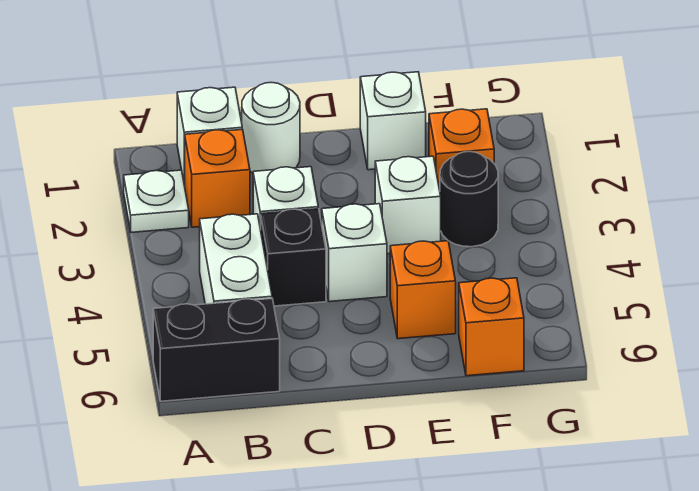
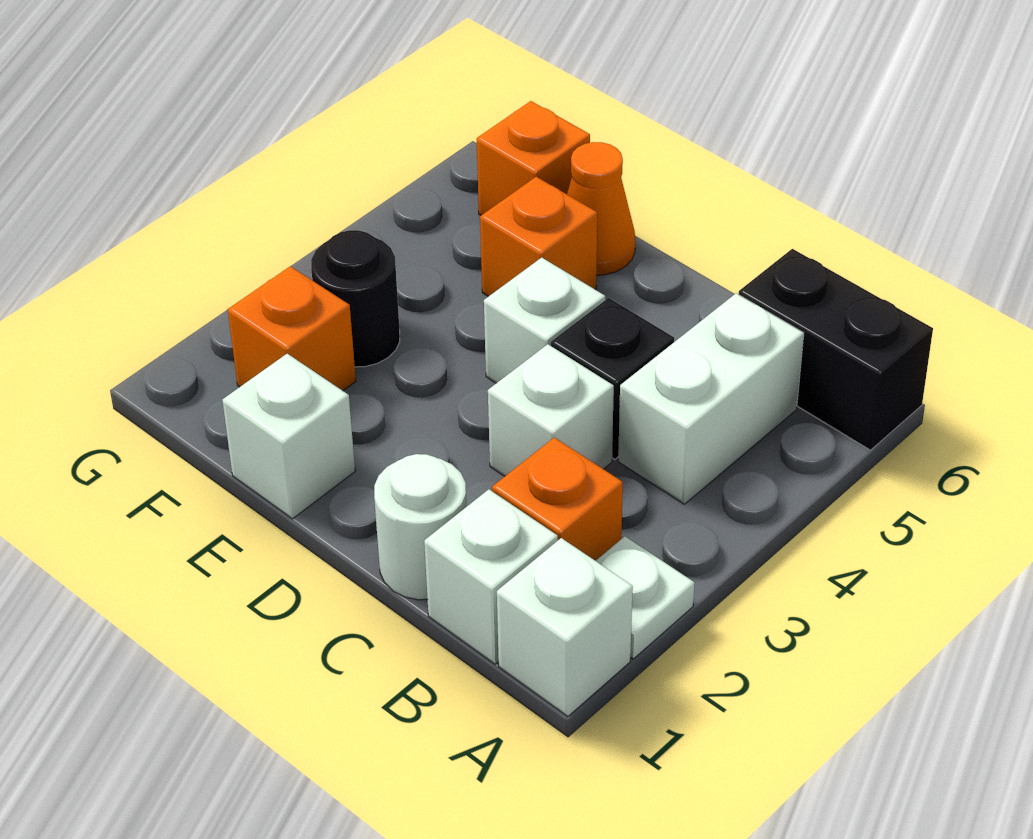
white 1x1 brick [375,156,441,254] -> white 1x1 brick moved to [497,538,633,716]
none -> orange 1x1 cone [567,142,635,275]

